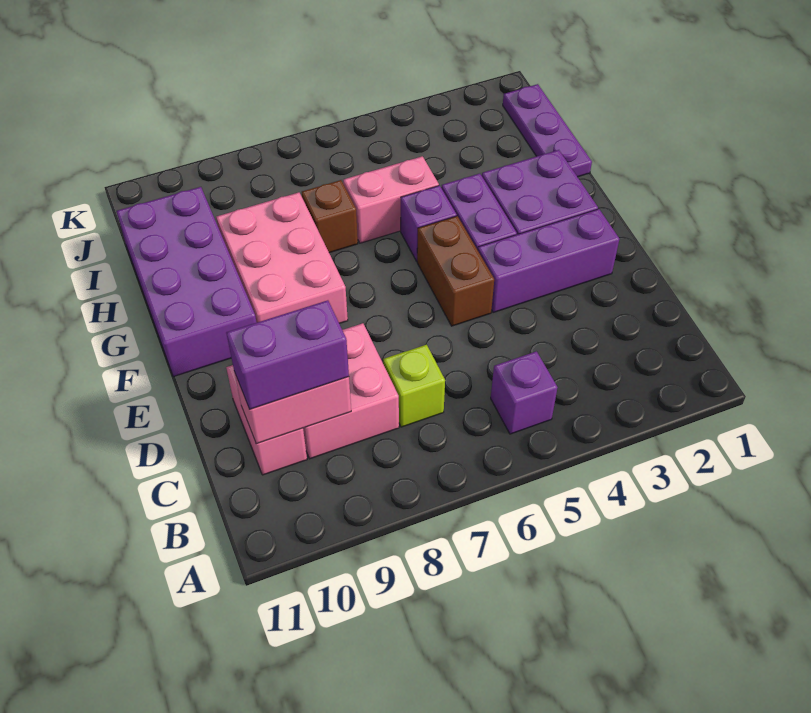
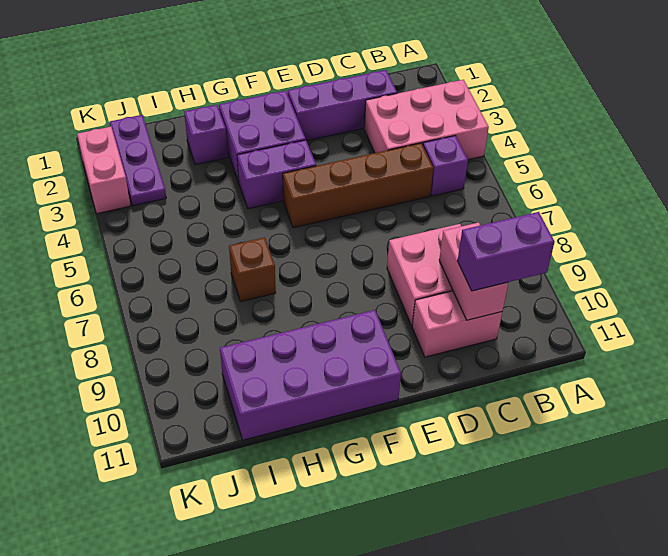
lime 1x1 brick [383,345,445,427] -> none
purple 1x2 brick [226,300,349,409] -> purple 1x2 brick turned to [458,212,554,291]
purple 1x3 brick [478,209,619,313] -> purple 1x3 brick turned to [288,70,397,141]
brown 1x2 brick [417,216,494,326] -> brown 1x4 brick [283,143,433,228]
pink 2x3 brick [216,192,348,323] -> pink 2x3 brick moved to [364,80,489,160]
purple 1x1 brick [401,186,457,261] -> purple 1x1 brick moved to [184,105,228,165]
purple 1x3 plate [503,84,592,177] -> purple 1x3 plate turned to [110,115,166,206]
pink 1x2 brick [343,156,439,243] -> pink 1x2 brick moved to [77,127,131,214]

